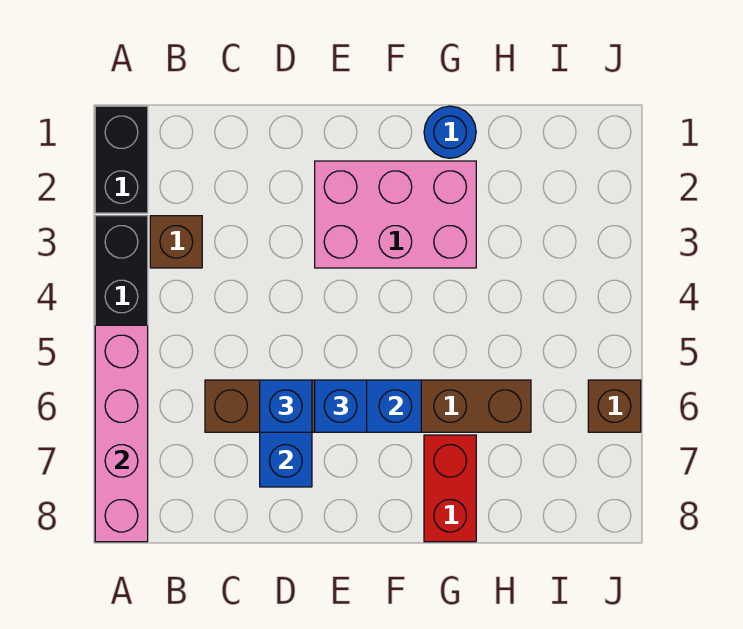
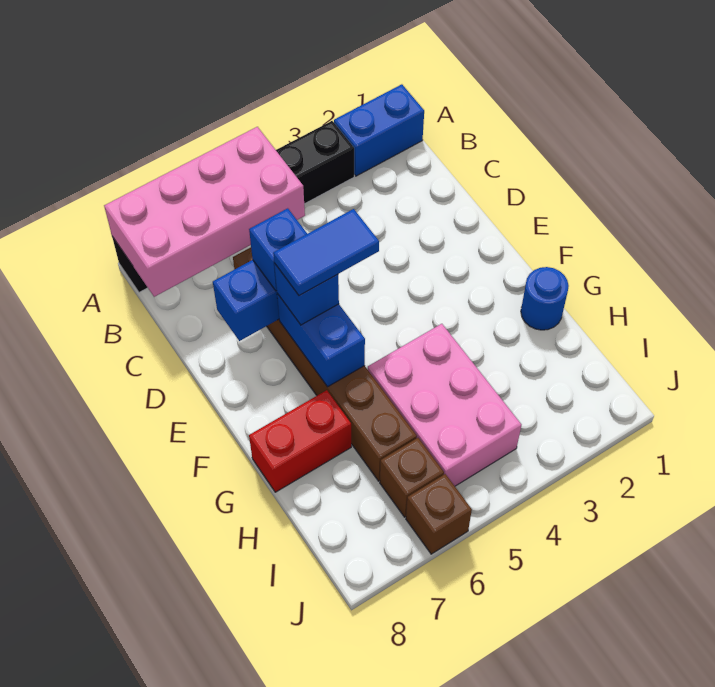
black 1x2 brick [95,106,148,213] -> blue 1x2 brick [334,84,424,176]
pink 1x4 brick [95,325,148,542] -> pink 2x4 brick [104,127,305,297]
brown 1x1 brick [150,216,202,268] -> brown 1x1 brick moved to [380,438,444,517]
pink 2x3 brick [315,161,476,268] -> pink 2x3 brick moved to [368,324,522,486]
none -> blue 1x2 tile [273,209,379,296]

